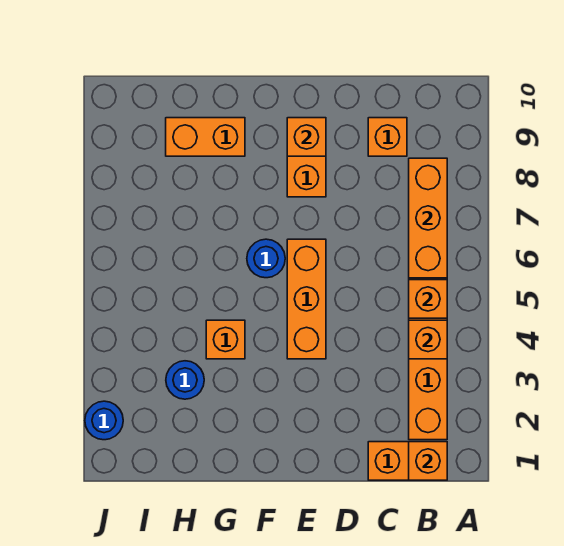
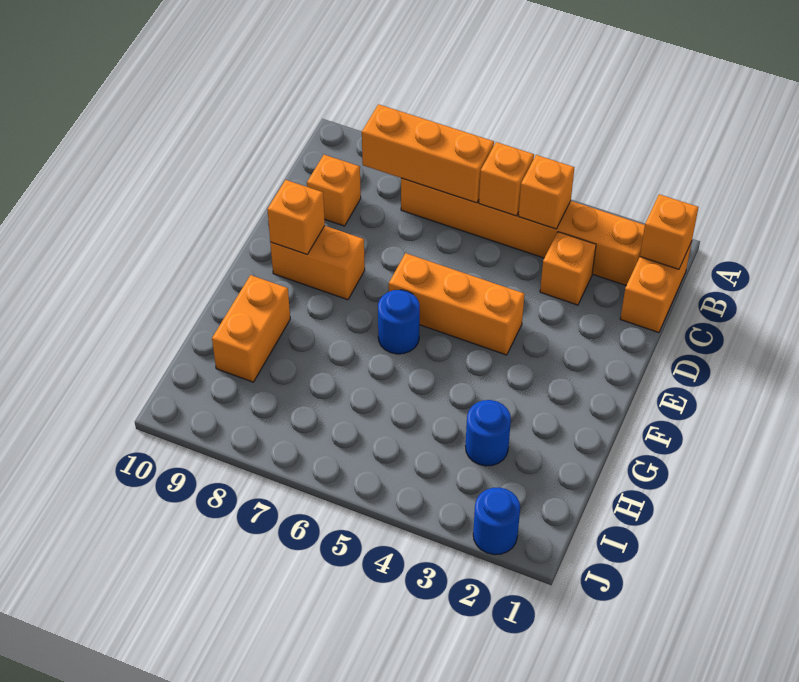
orange 1x1 brick [206,320,245,359] -> orange 1x1 brick moved to [540,232,596,305]

